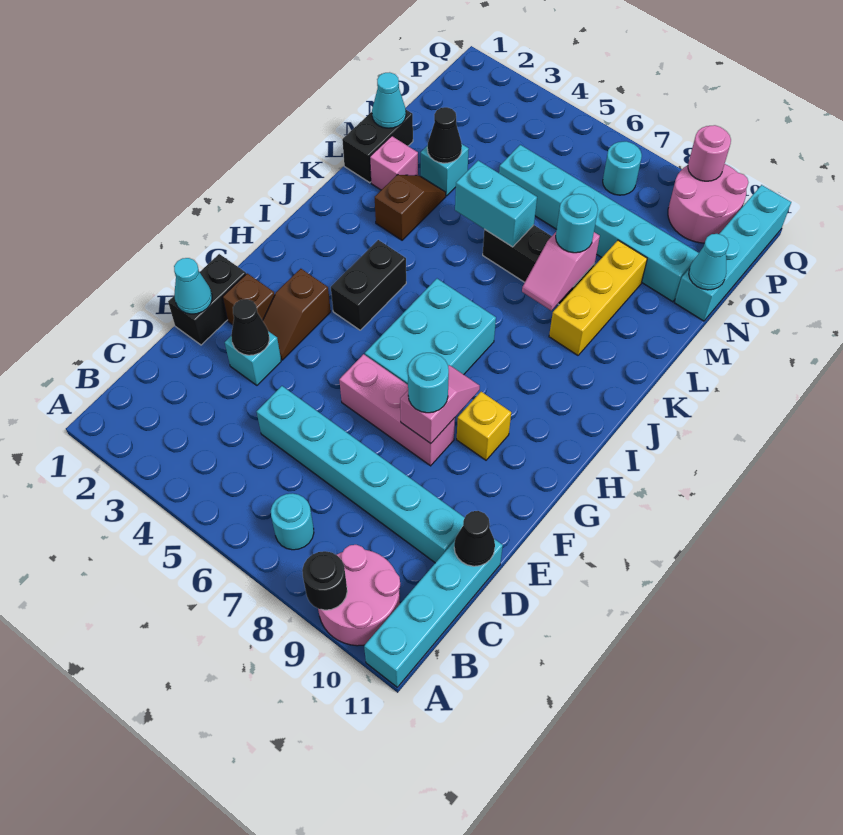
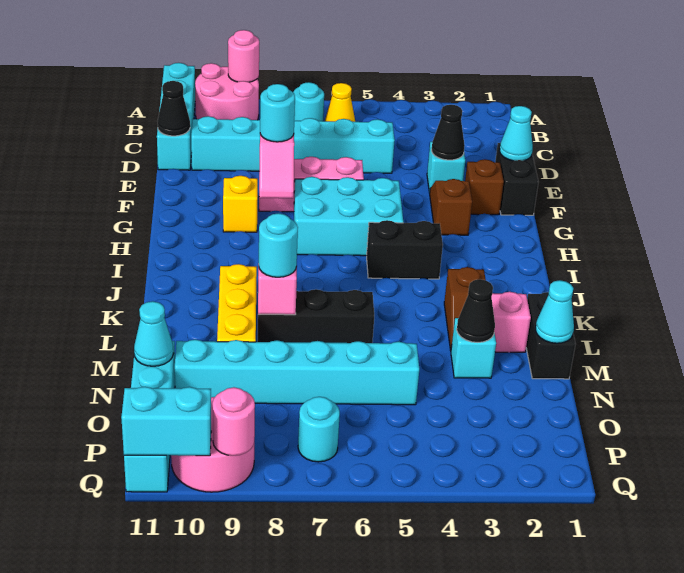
black 1x1 round brick [302,551,347,610] -> pink 1x1 round brick [228,30,259,82]
none -> yellow 1x1 cone [325,83,355,122]
cyan 2x3 brick [365,279,496,385] -> cyan 2x3 brick turned to [294,177,403,256]
black 1x2 brick [331,240,406,330] -> black 1x2 brick turned to [367,220,443,279]
cyan 1x2 brick [455,161,537,247] -> cyan 1x2 brick moved to [121,387,211,456]

